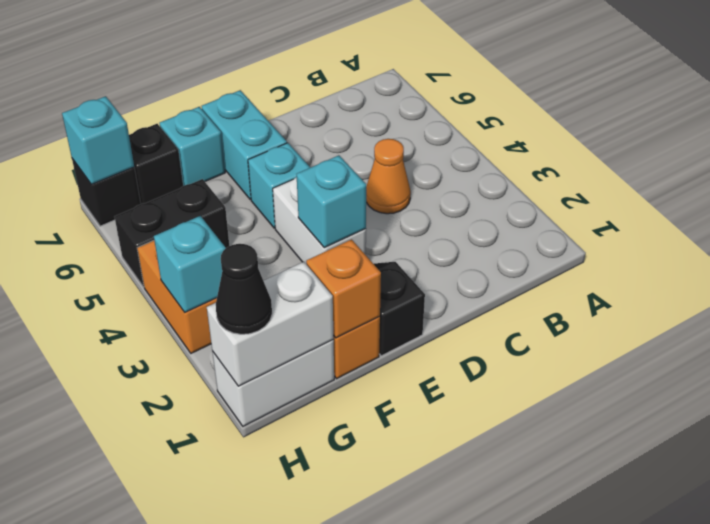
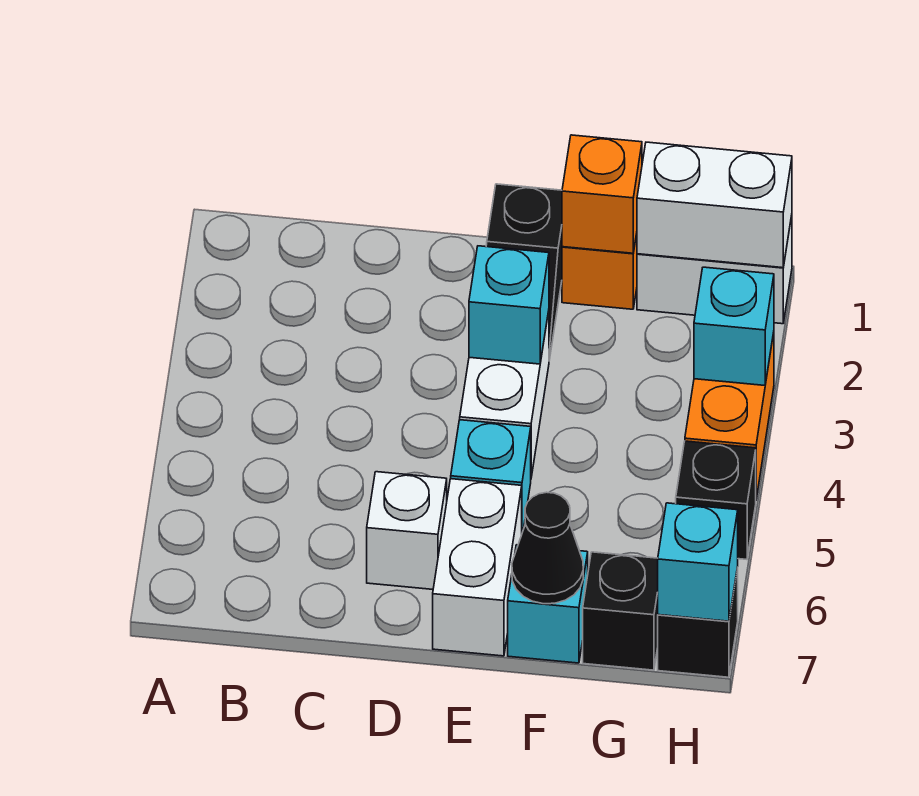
orange 1x1 cone [366,139,411,214] -> none
none -> white 1x1 brick [367,472,447,589]
cyan 1x2 brick [202,90,287,200] -> white 1x2 brick [433,479,522,656]
black 1x2 brick [114,179,229,287] -> black 1x1 brick [676,441,756,559]
black 1x1 cone [216,244,272,334] -> black 1x1 cone moved to [512,492,583,604]

